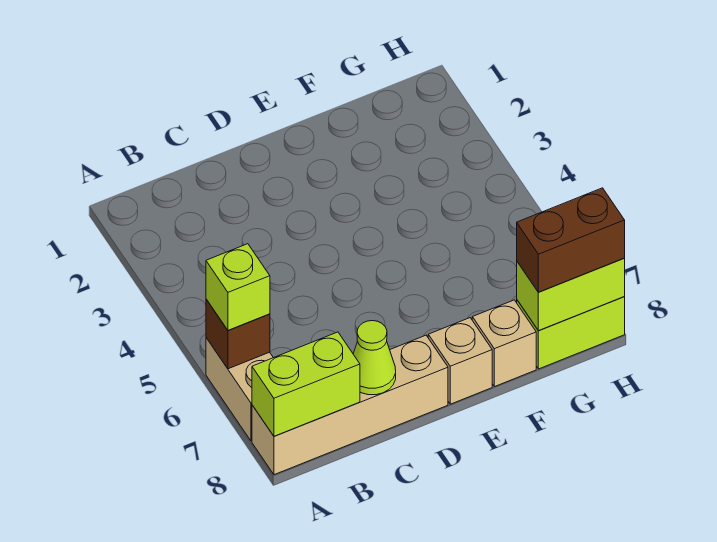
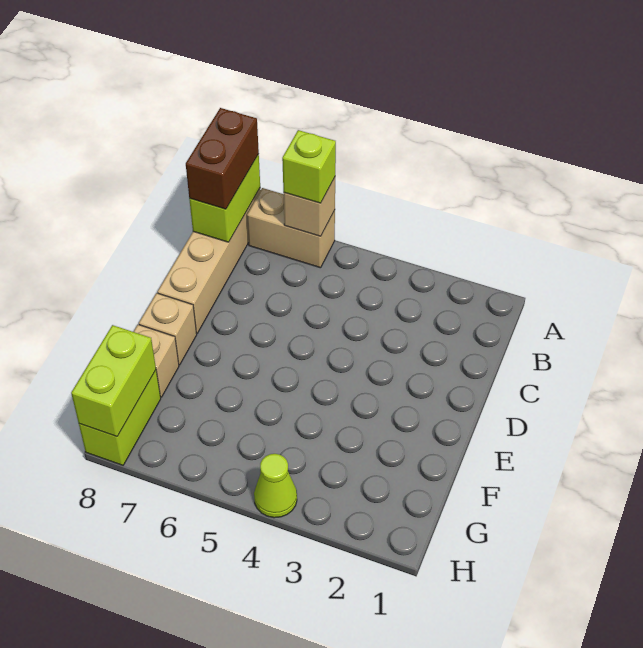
brown 1x1 brick [206,299,270,369] -> tan 1x1 brick [284,177,335,236]
lime 1x1 cone [353,321,396,395] -> lime 1x1 cone moved to [254,454,297,518]
brown 1x2 brick [517,188,625,292] -> brown 1x2 brick moved to [186,108,259,209]

